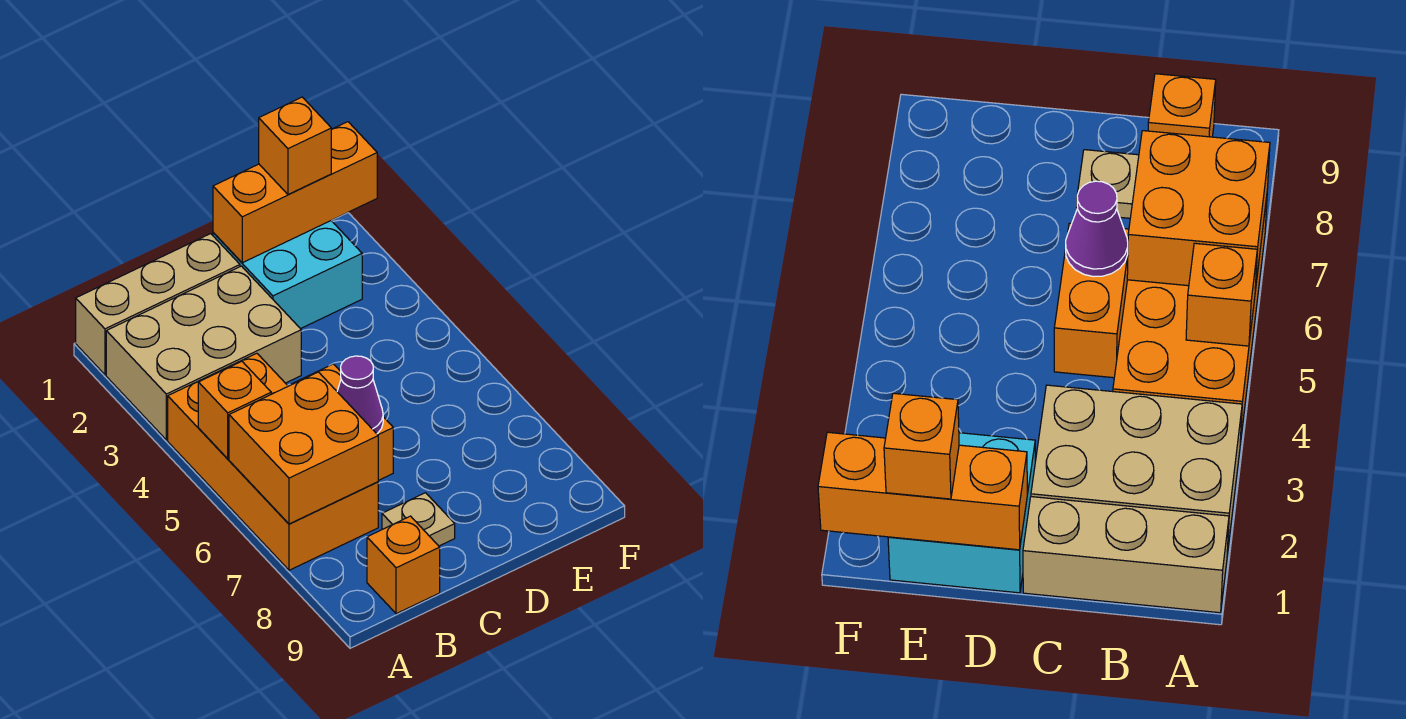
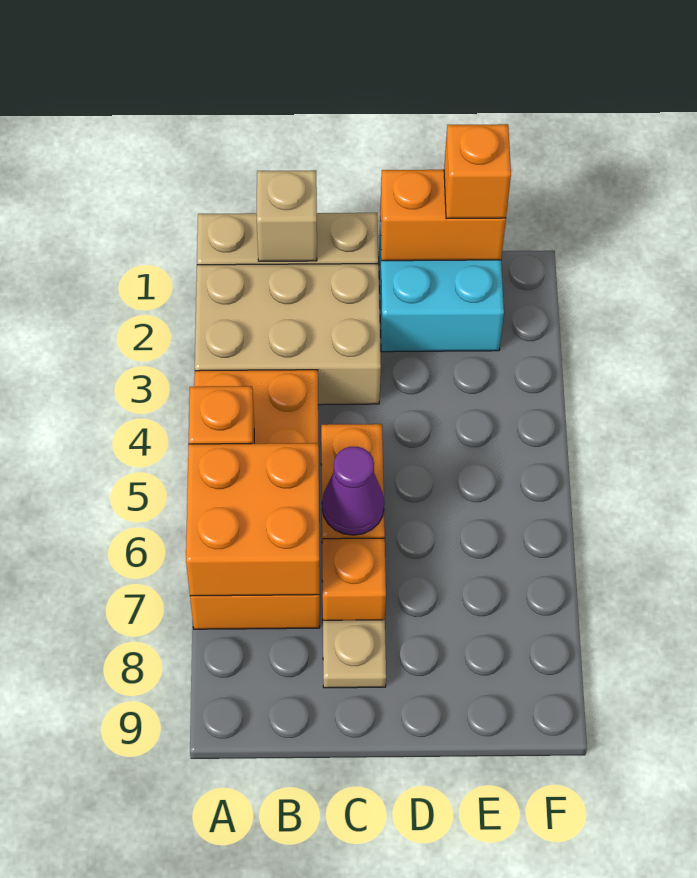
none -> tan 1x1 brick [257,170,317,261]
orange 1x1 brick [367,516,440,614] -> orange 1x1 brick moved to [322,538,386,620]
orange 1x3 brick [213,122,377,263] -> orange 1x2 brick [380,170,506,261]

